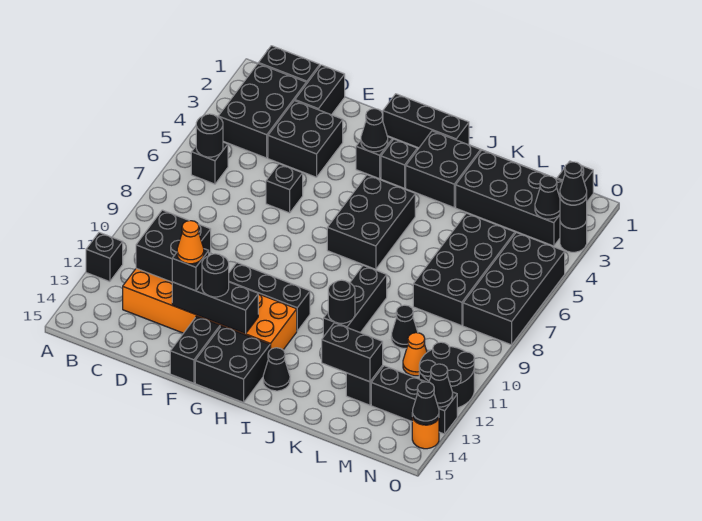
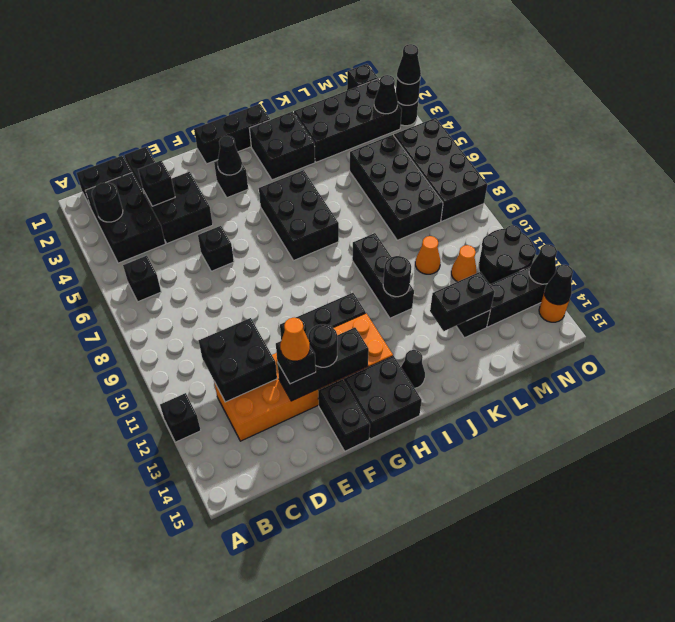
black 1x1 round brick [196,114,223,157] -> black 1x1 round brick moved to [92,183,123,222]
black 1x1 brick [381,139,417,188] -> black 1x1 brick moved to [138,160,175,206]
black 1x1 cone [391,305,418,348] -> orange 1x1 cone [415,236,441,274]

